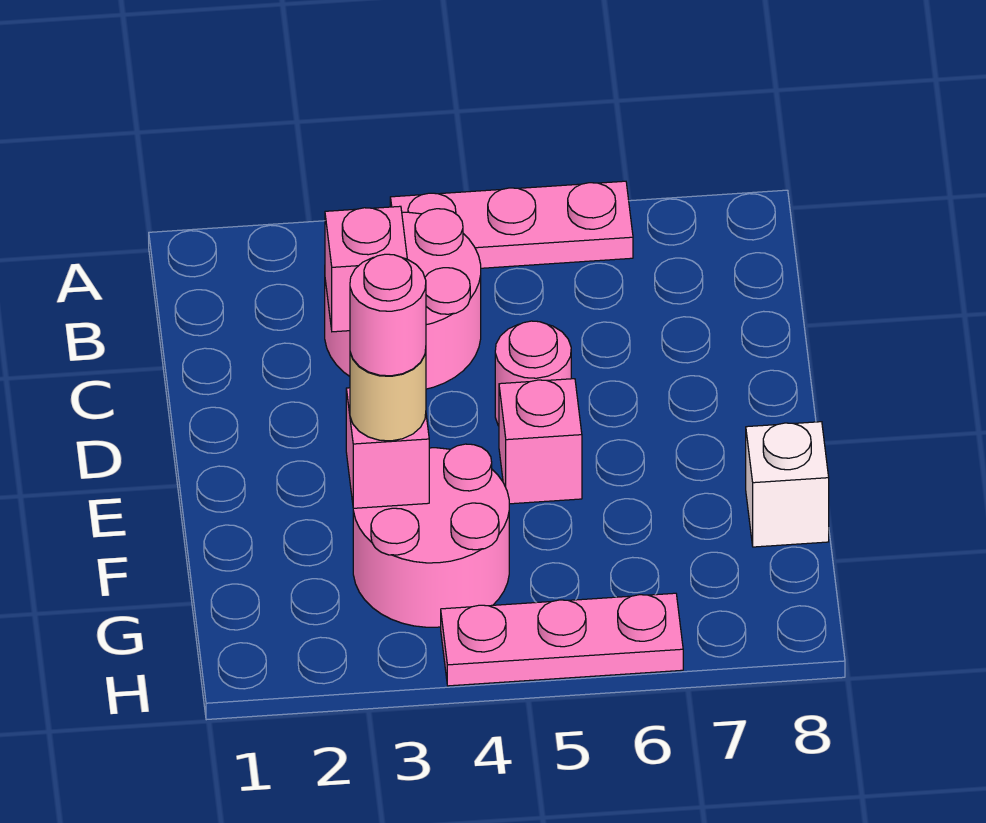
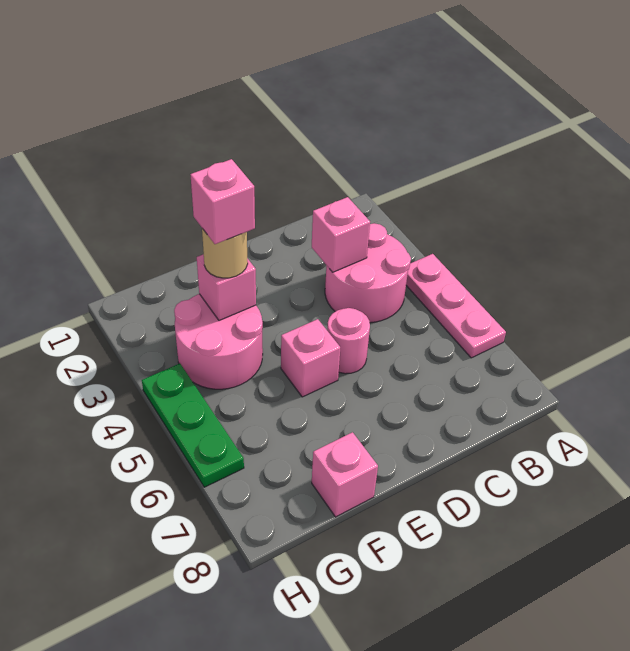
pink 1x1 round brick [350,254,426,376] -> pink 1x1 brick [190,159,255,244]
white 1x1 brick [746,422,829,547] -> pink 1x1 brick [312,432,378,517]
pink 1x3 plate [441,593,683,686] -> green 1x3 plate [142,364,244,487]

